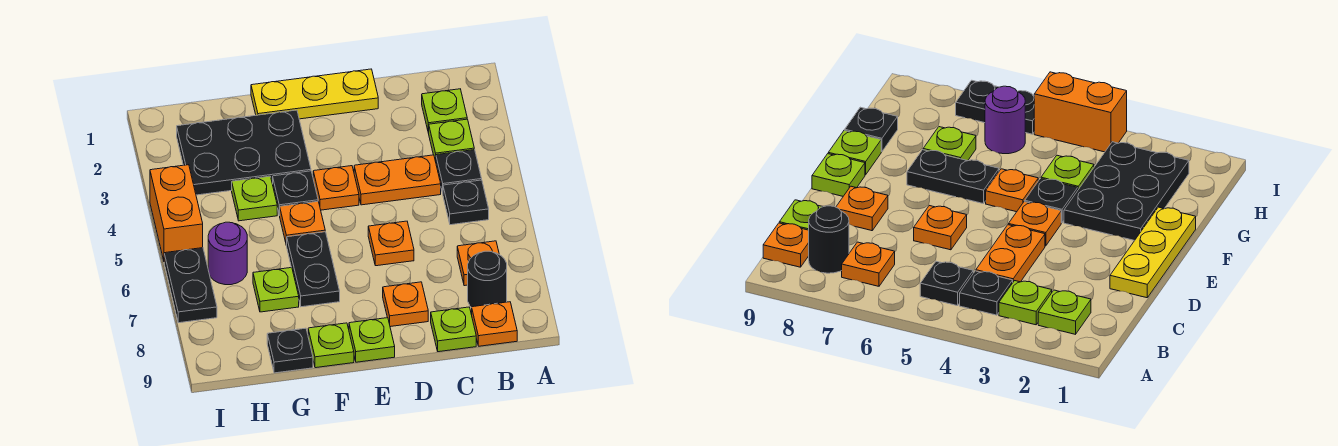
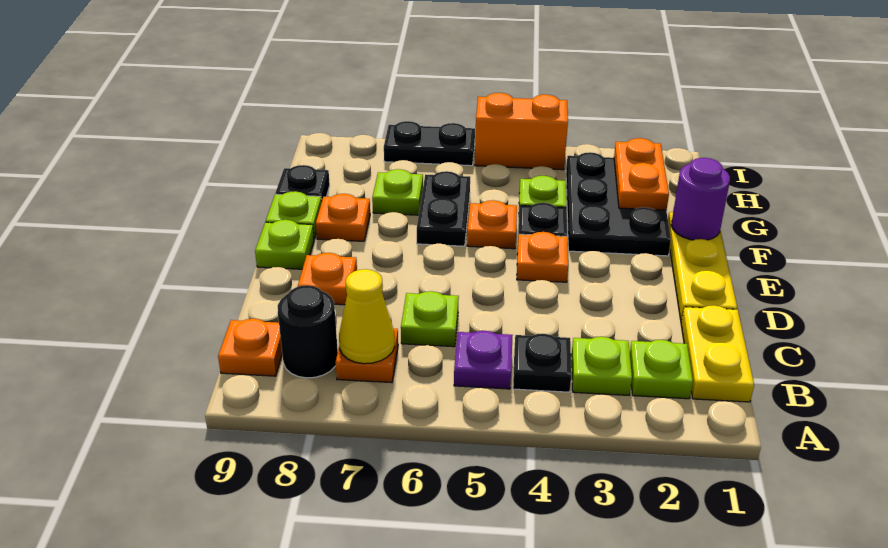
none -> yellow 1x2 plate [681,305,754,402]
black 1x1 plate [443,180,489,225] -> purple 1x1 plate [454,331,513,389]
none -> yellow 1x1 cone [339,269,395,364]
orange 1x2 plate [354,155,441,205] -> orange 1x2 plate moved to [614,138,669,210]
lime 1x1 plate [431,307,476,352] -> lime 1x1 plate moved to [401,291,459,347]
orange 1x1 plate [368,221,414,266] -> orange 1x1 plate moved to [316,194,370,241]
black 1x2 plate [287,232,340,307] -> black 1x2 plate turned to [417,171,470,246]
purple 1x1 round brick [208,222,247,285] -> purple 1x1 round brick moved to [671,158,730,240]

